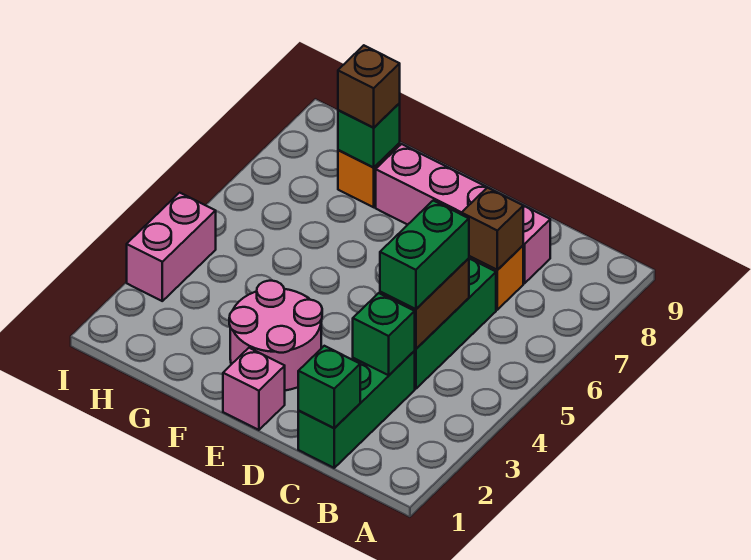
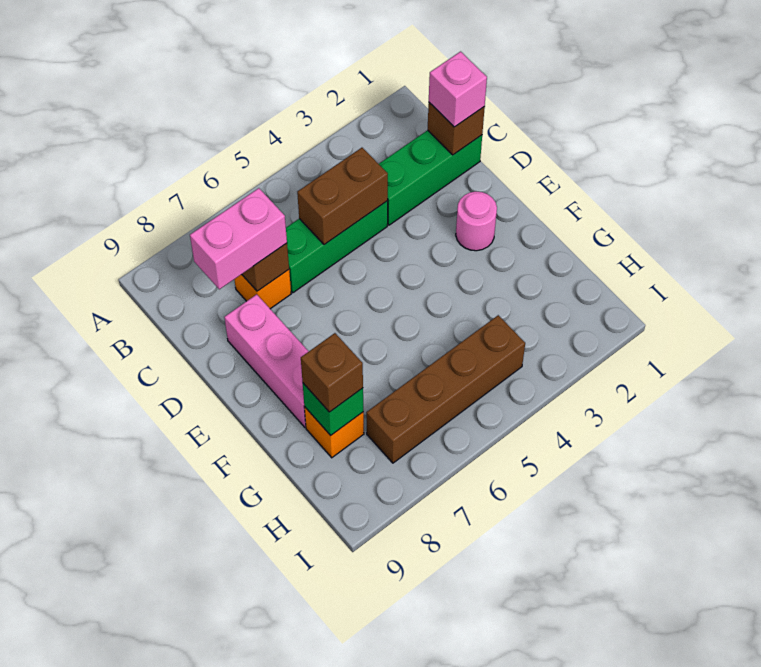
green 1x1 brick [298,346,360,428] -> brown 1x1 brick [428,103,485,155]
green 1x1 brick [353,293,415,375] -> none
green 1x2 brick [380,201,469,309] -> none
pink 1x4 brick [376,144,550,283] -> pink 1x3 brick [224,294,309,427]
pink 1x1 brick [223,348,285,430] -> pink 1x1 brick moved to [429,52,487,127]
pink 2x2 round brick [229,281,322,390] -> pink 1x1 round brick [456,191,497,251]
none -> brown 1x4 brick [366,315,525,463]
pink 1x2 brick [127,193,216,301] -> pink 1x2 brick moved to [190,188,287,289]

